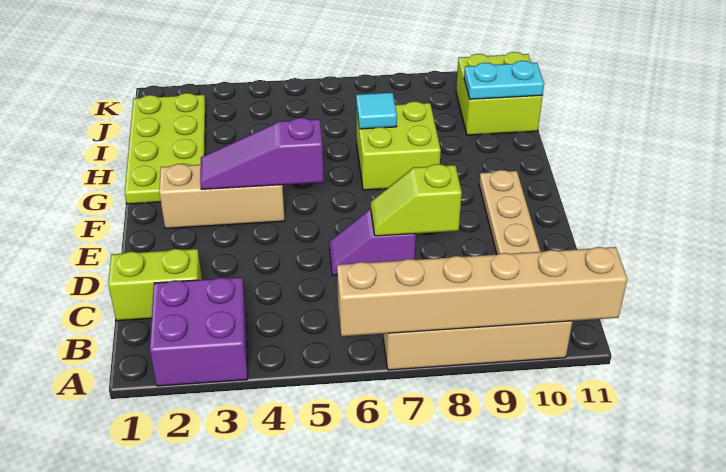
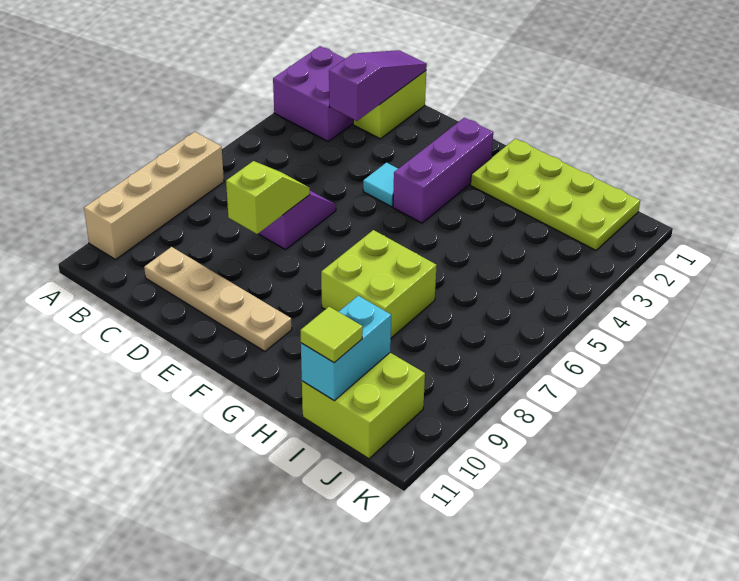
tan 1x6 brick [337,247,627,336] -> none
tan 1x3 brick [159,164,285,228] -> purple 1x3 brick [393,118,493,223]
purple 1x3 slope [200,118,324,189] -> purple 1x3 slope moved to [329,50,427,121]
cyan 1x1 tile [356,93,397,129] -> cyan 1x1 tile moved to [363,163,398,207]
cyan 1x2 plate [464,61,544,99] -> cyan 1x2 brick [301,296,391,401]
none -> lime 1x1 tile [300,307,363,363]

